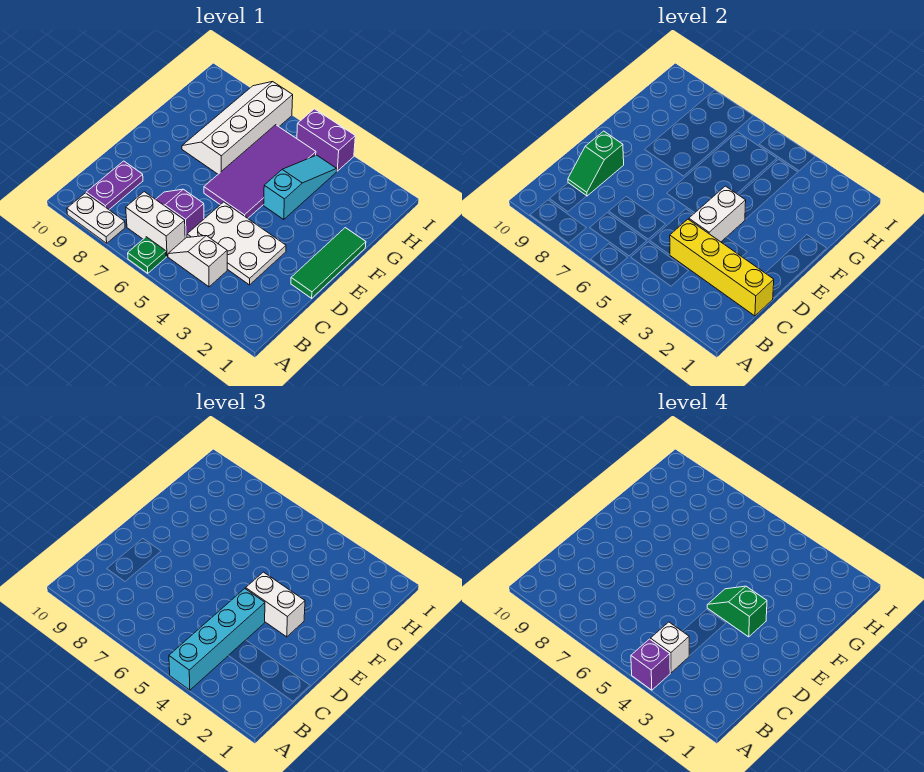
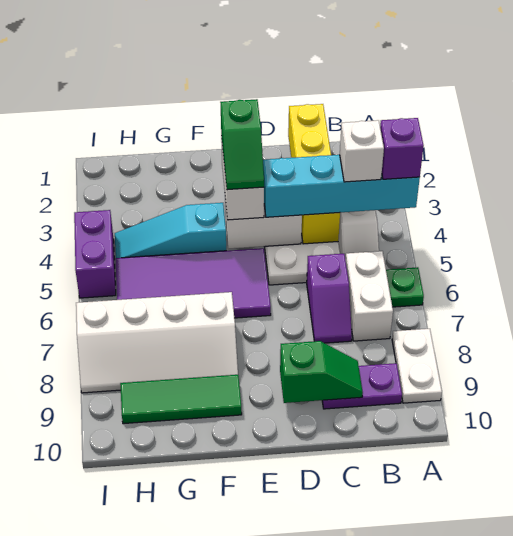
green 1x3 tile [291,228,366,298] -> green 1x3 tile moved to [120,375,242,424]

